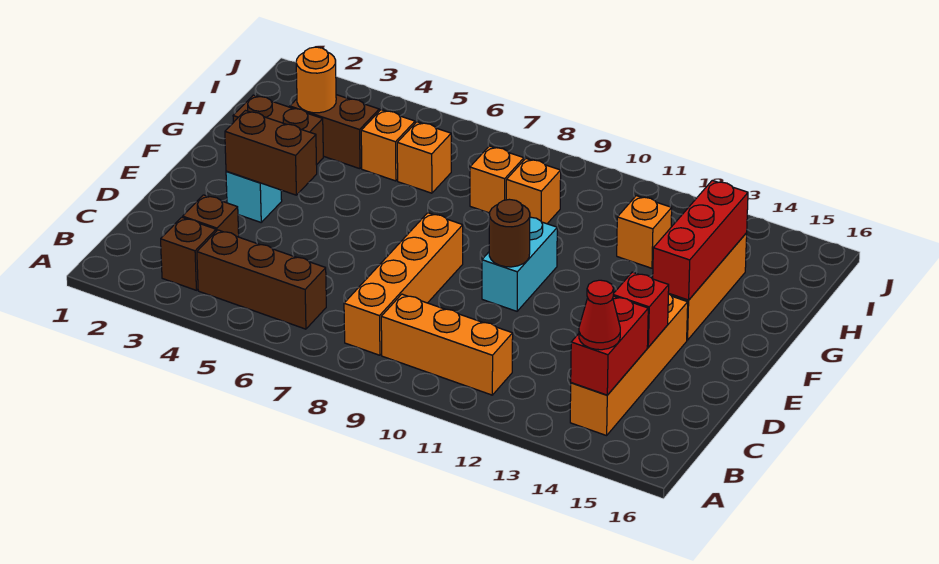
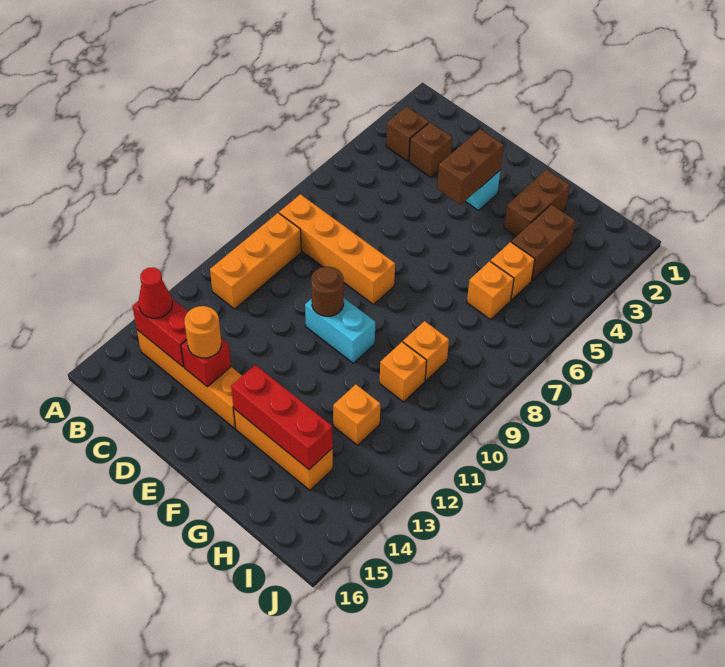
brown 1x3 brick [197,230,326,329] -> none
orange 1x1 round brick [296,47,336,113] -> orange 1x1 round brick moved to [184,306,221,358]
orange 1x1 brick [470,146,524,213] -> orange 1x1 brick moved to [380,342,427,402]

